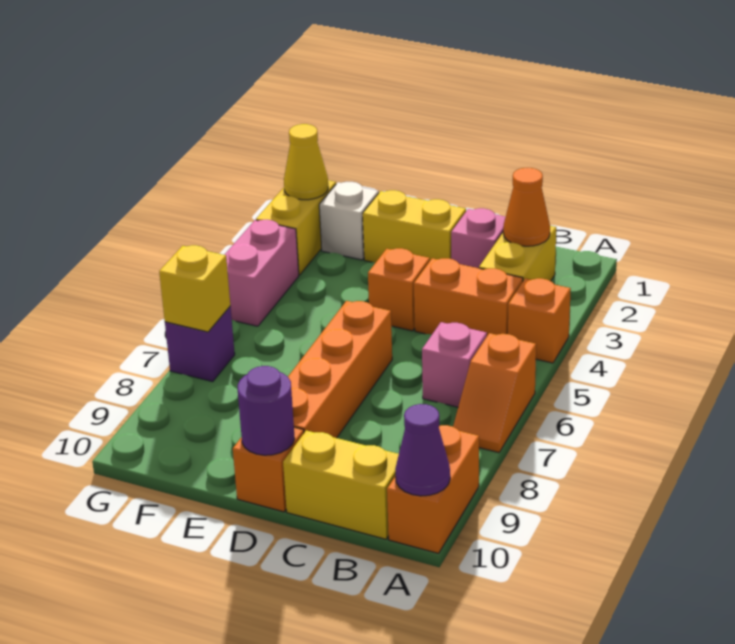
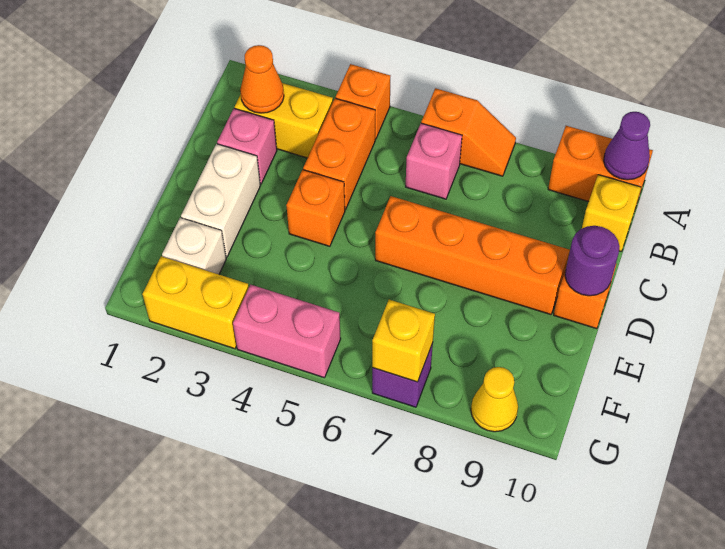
yellow 1x2 brick [283,430,399,539] -> yellow 1x1 brick [582,175,641,252]
yellow 1x2 brick [363,190,466,262] -> white 1x2 brick [181,144,260,257]
yellow 1x1 cone [284,124,328,200] -> yellow 1x1 cone moved to [471,367,518,432]

